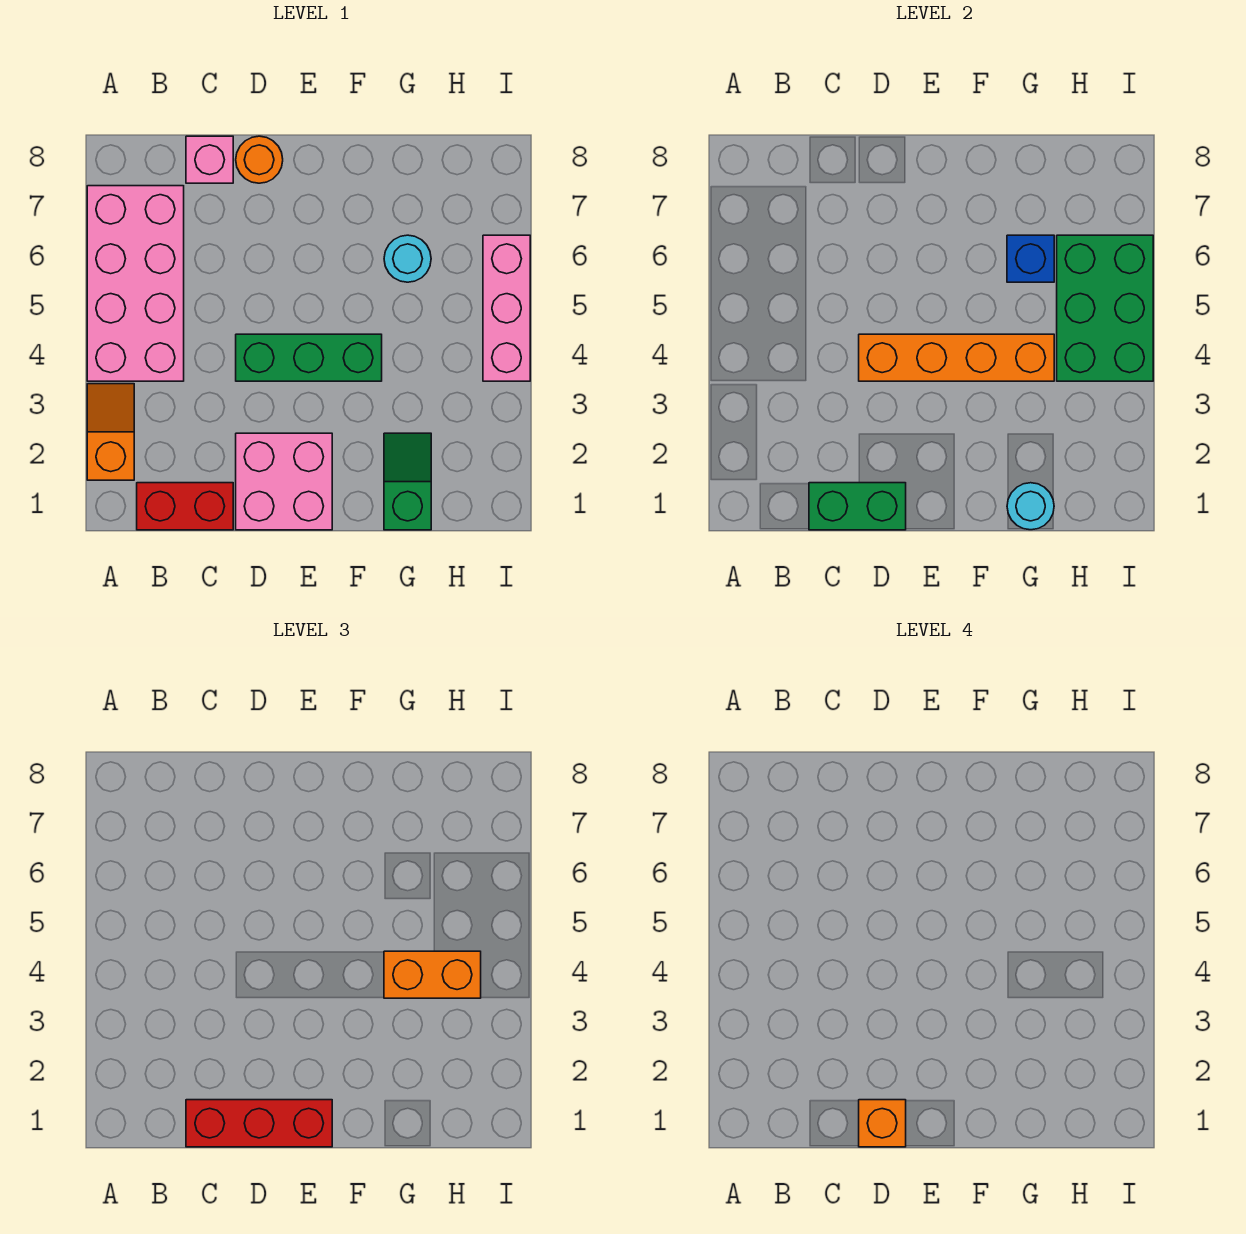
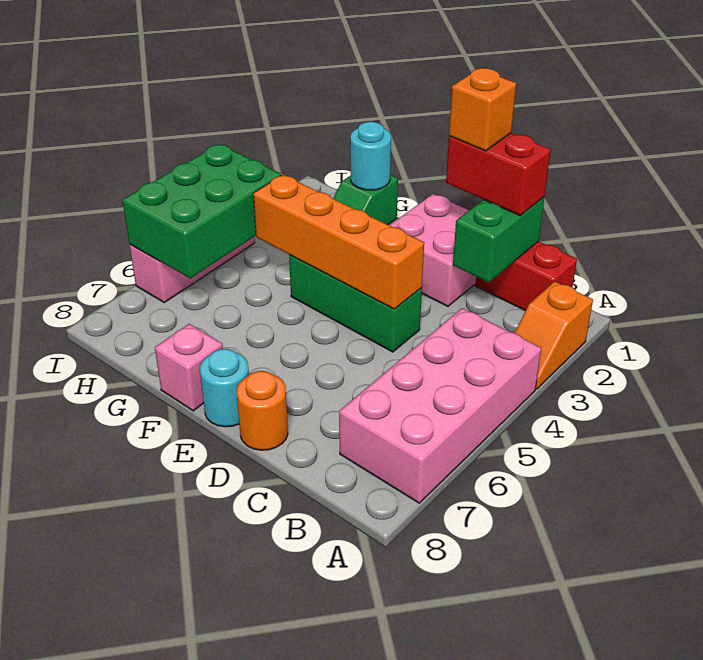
green 1x2 brick [809,483,906,530] -> green 1x2 brick turned to [453,197,544,282]
red 1x3 brick [186,1100,332,1147] -> red 1x2 brick [446,133,551,216]
pink 1x1 brick [186,136,233,183] -> pink 1x1 brick moved to [155,324,223,411]
orange 1x2 brick [384,951,481,998] -> none
cyan 1x1 round brick [384,235,431,282] -> cyan 1x1 round brick moved to [200,349,249,427]
blue 1x1 brick [1007,235,1054,282] -> none

